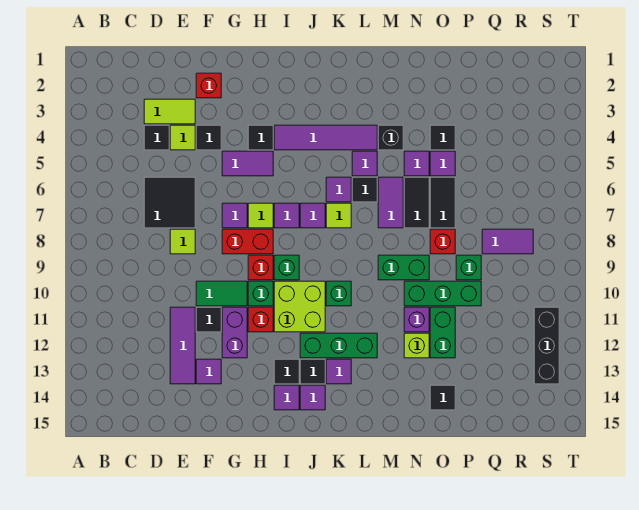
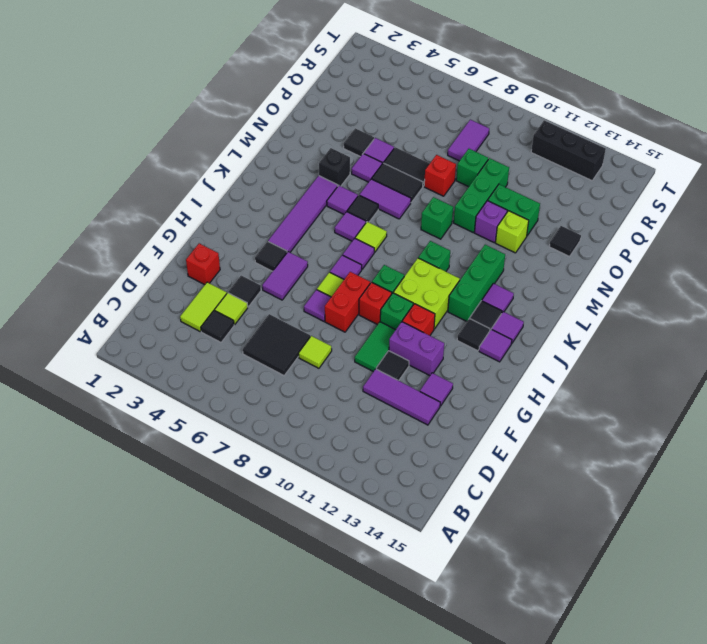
green 1x2 brick [378,255,429,280] -> green 1x1 brick [421,197,453,239]

